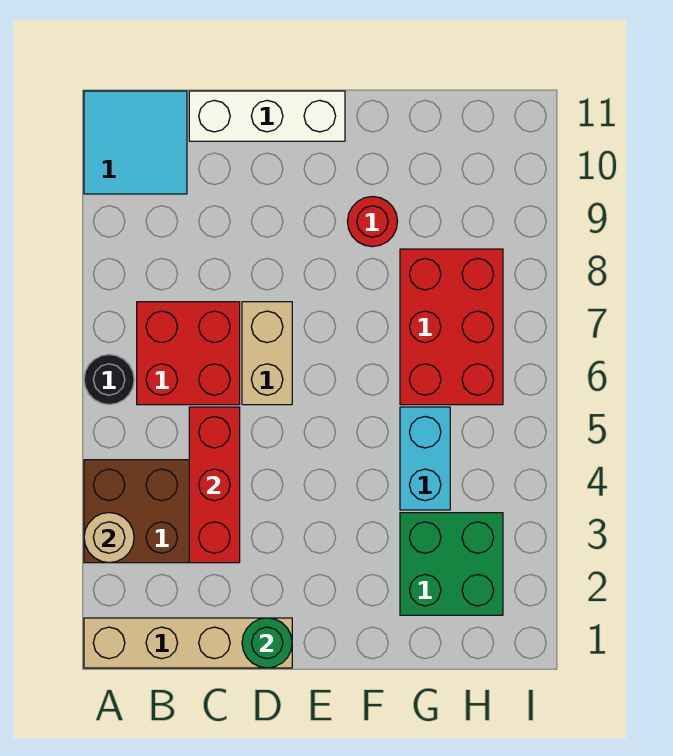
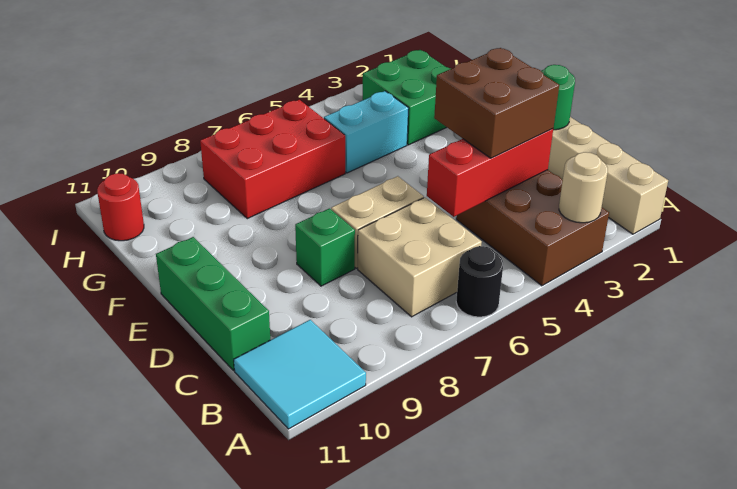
red 2x2 brick [137,302,240,405] -> tan 2x2 brick [358,198,482,317]
none -> brown 2x2 brick [434,48,559,158]
white 1x3 brick [189,91,345,141] -> green 1x3 brick [156,237,270,371]
none -> green 1x1 brick [295,208,355,286]
red 1x1 round brick [347,197,398,247] -> red 1x1 round brick moved to [97,173,144,241]

